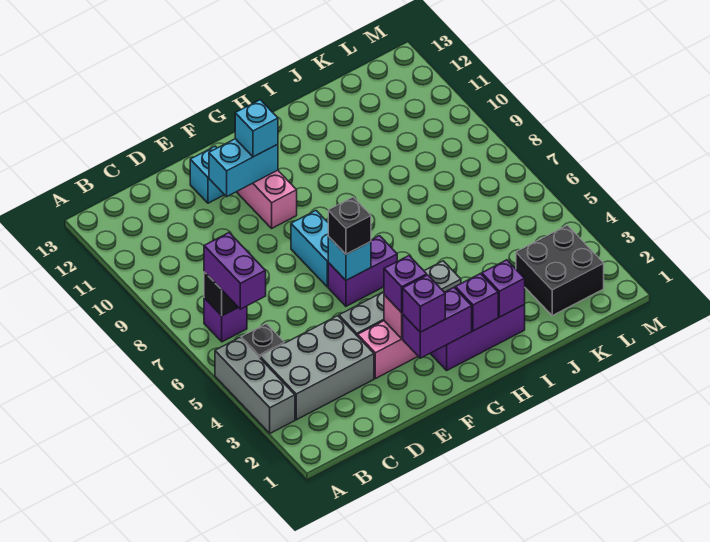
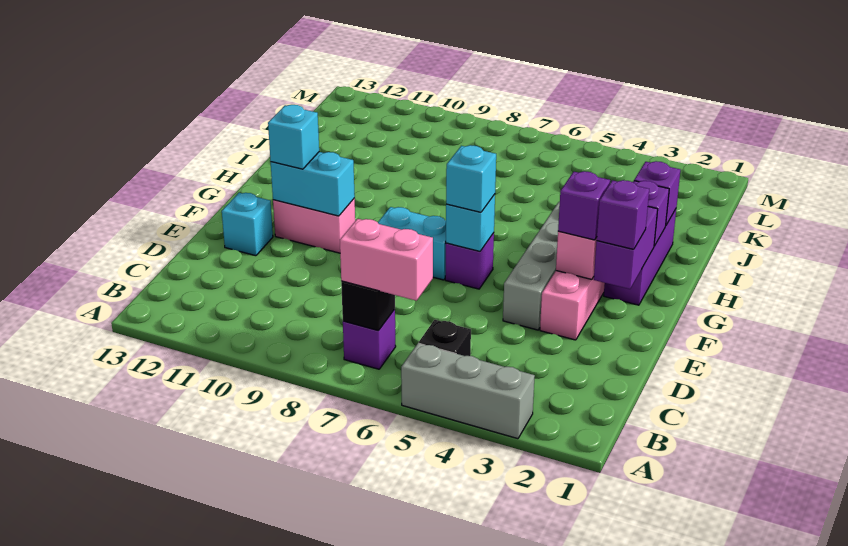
grey 2x3 brick [260,316,374,420] -> none
purple 1x2 brick [204,233,266,309] -> pink 1x2 brick [340,219,433,301]
cyan 1x2 brick [209,139,278,197] -> cyan 1x2 brick turned to [271,152,355,216]
purple 1x2 brick [328,236,397,306] -> purple 1x1 brick [445,233,494,289]
black 1x1 brick [328,197,371,254] -> cyan 1x1 brick [446,145,496,212]
black 2x2 brick [516,225,604,316] -> none

